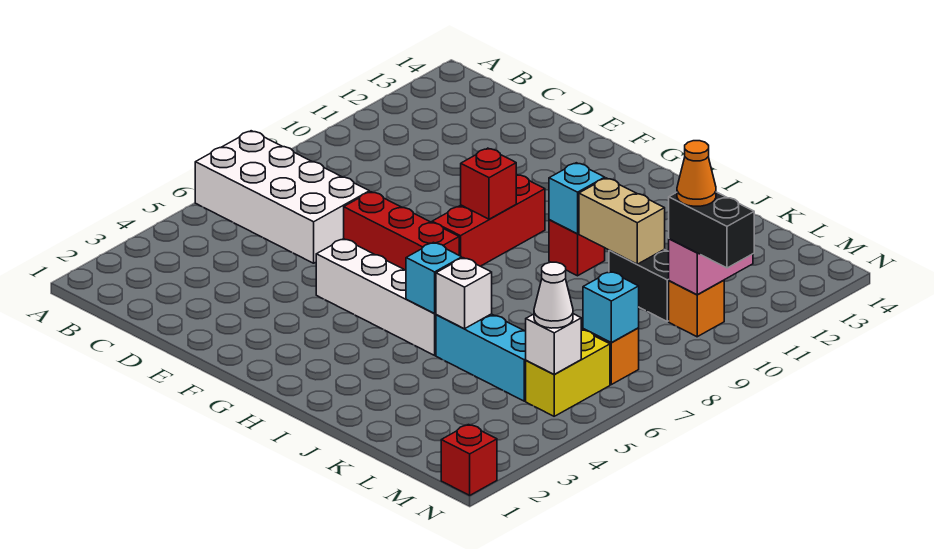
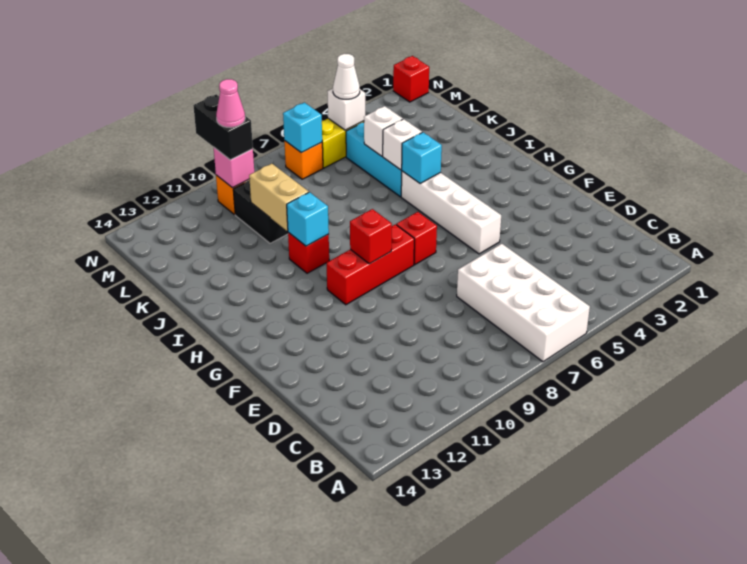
red 1x3 brick [344,192,459,270] -> red 1x1 brick [396,212,437,265]
none -> white 1x1 brick [364,106,403,156]
pink 1x2 brick [669,239,753,295] -> pink 1x1 brick [213,147,254,188]
orange 1x1 cone [677,141,716,206] -> pink 1x1 cone [216,79,245,128]

